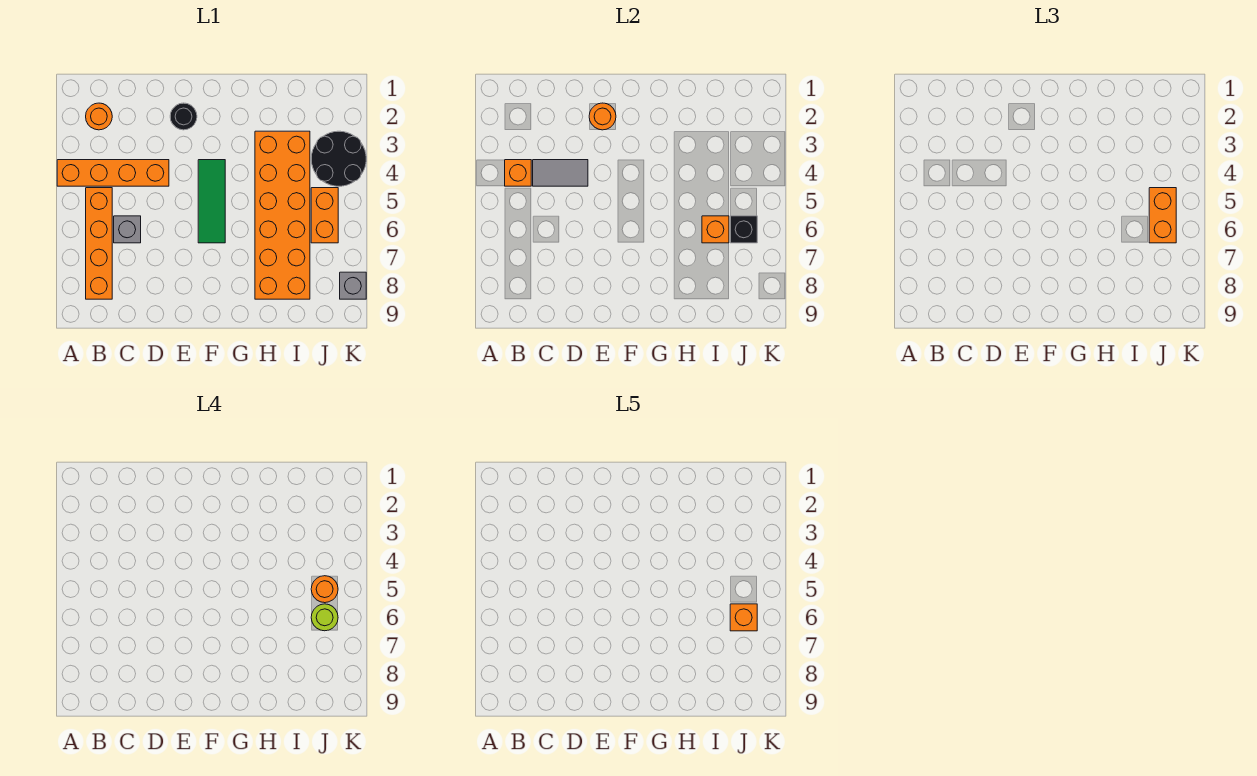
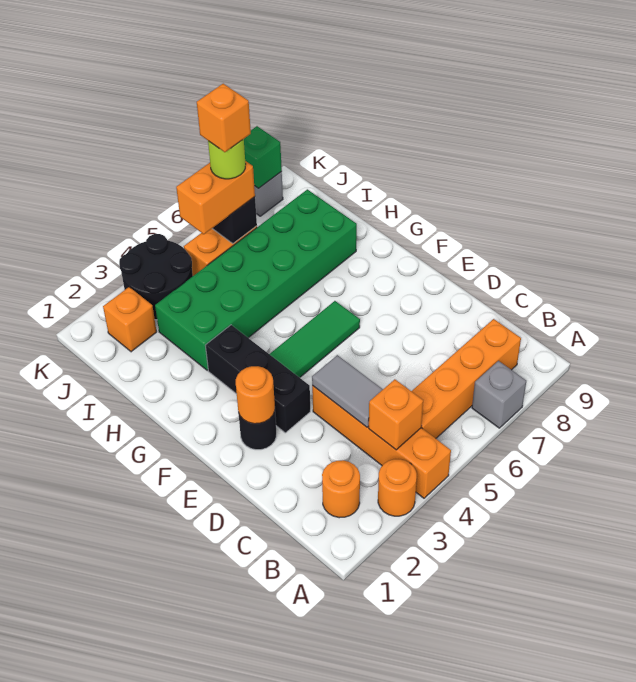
grey 1x1 brick [114,216,141,243] -> grey 1x1 brick moved to [472,361,526,428]
none -> black 1x3 brick [205,325,310,433]
orange 2x6 brick [255,131,310,299] -> green 2x6 brick [155,189,357,370]
orange 1x1 brick [702,216,729,243] -> orange 1x1 brick moved to [103,287,157,352]
orange 1x1 round brick [311,576,338,603] -> orange 1x1 round brick moved to [378,459,417,516]
none -> green 1x1 brick [244,126,282,188]

